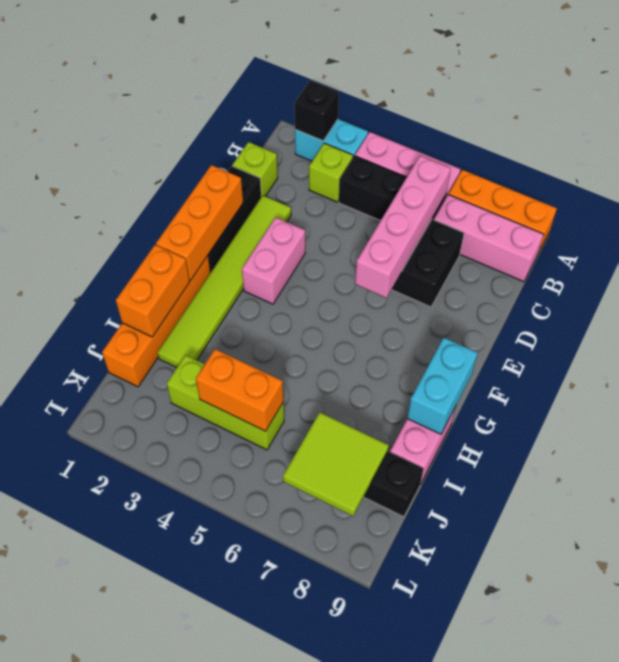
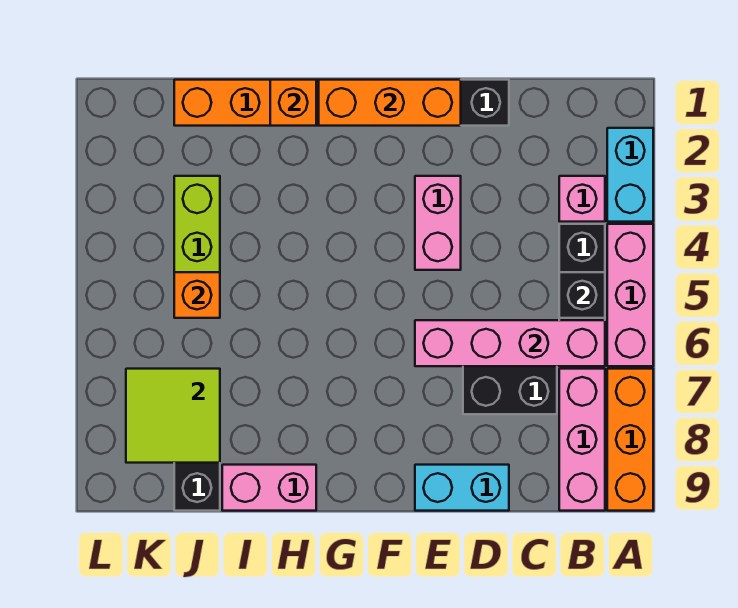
black 1x1 brick [294,81,339,141] -> black 1x1 brick moved to [559,272,605,318]
lime 1x1 brick [309,143,353,202] -> pink 1x1 brick [559,176,605,222]
lime 1x1 brick [232,142,278,197] -> none
lime 1x6 tile [157,195,291,367] -> none
pink 1x2 brick [242,217,305,304] -> pink 1x2 brick turned to [415,176,461,270]
cyan 1x2 brick [407,338,477,434] -> cyan 1x2 brick moved to [415,465,509,511]
orange 1x2 brick [116,245,190,337] -> orange 1x1 brick [270,80,316,126]
orange 1x2 brick [196,349,283,431] -> orange 1x1 brick [174,272,220,318]

